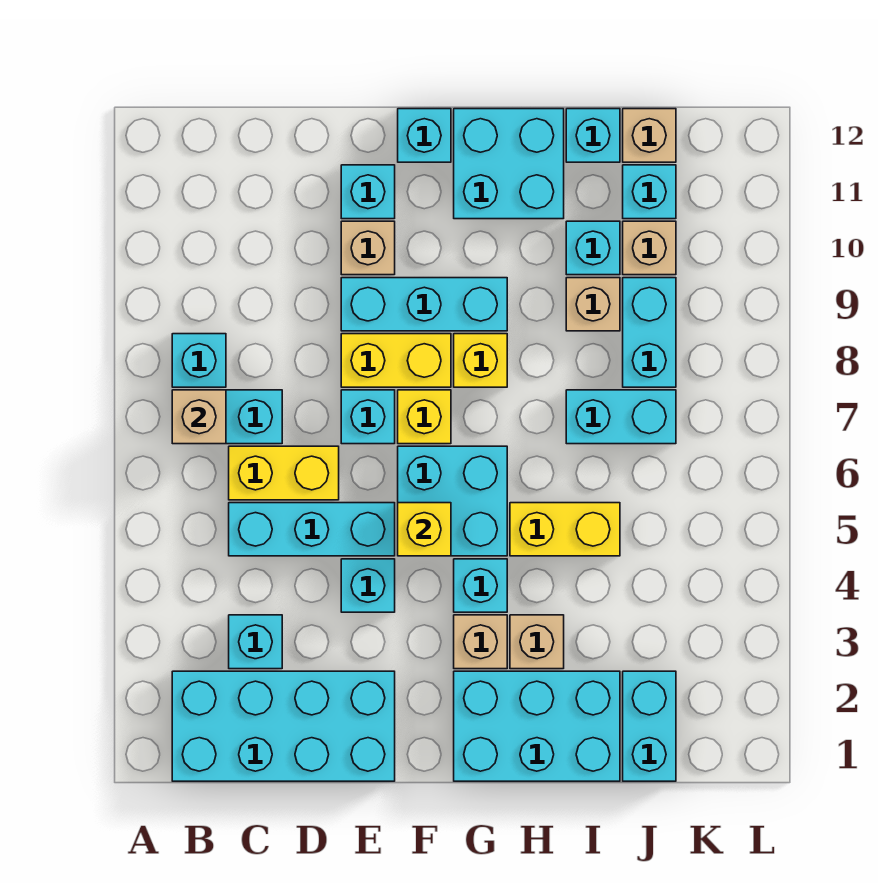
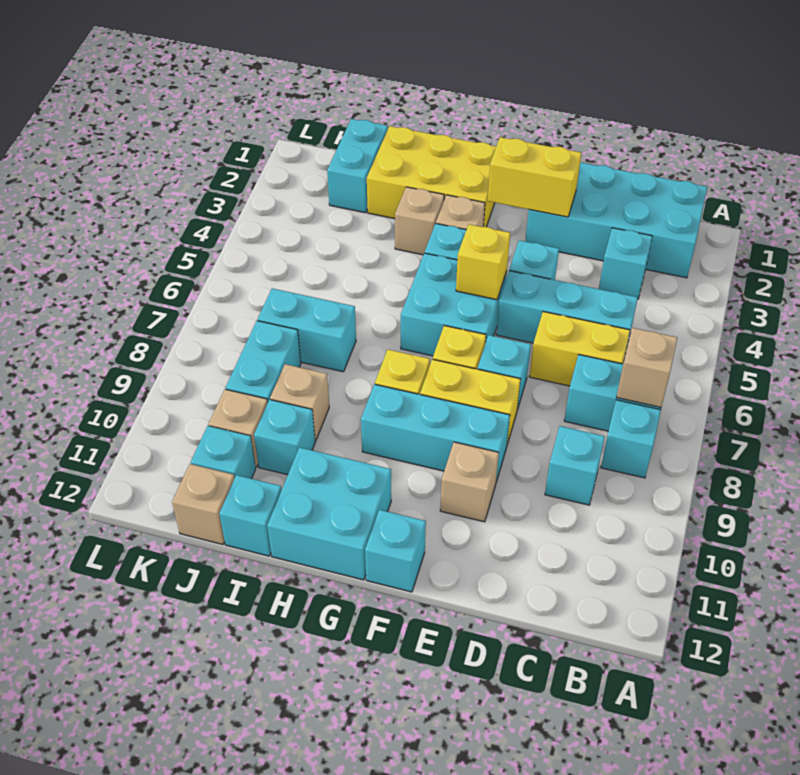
cyan 1x1 brick [341,165,395,219] -> cyan 1x1 brick moved to [545,426,605,505]
cyan 2x3 brick [454,671,620,781] -> yellow 2x3 brick [367,126,496,227]
yellow 1x2 brick [510,503,620,556] -> yellow 1x2 brick moved to [488,137,581,217]

